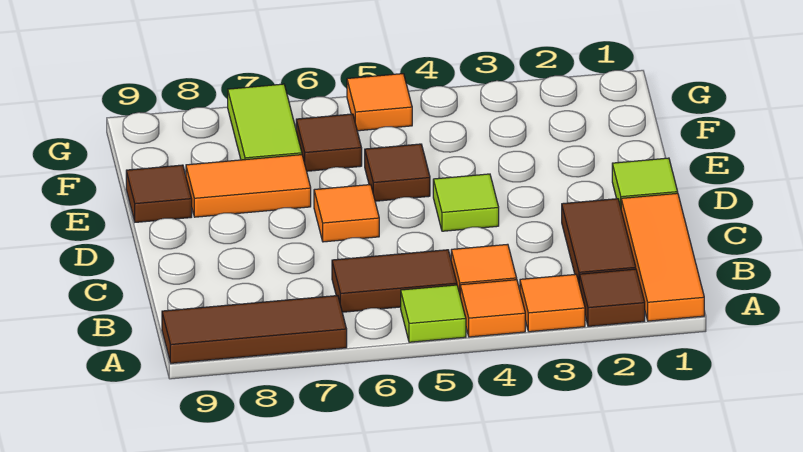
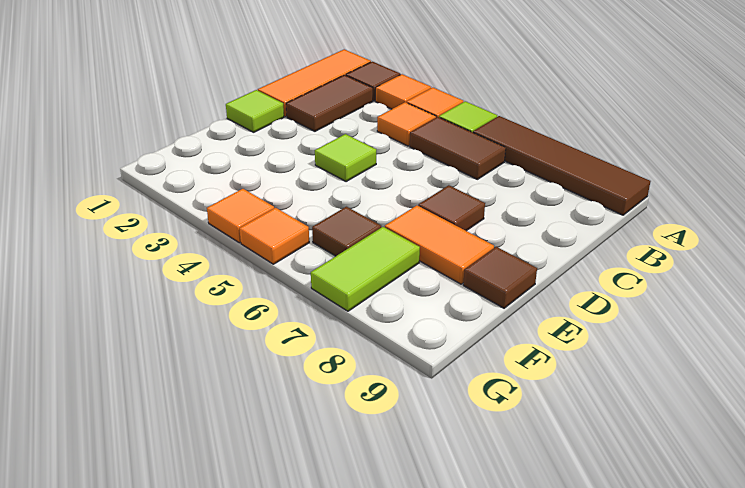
brown 1x3 tile [162,296,347,363] -> brown 1x4 tile [473,116,651,215]
orange 1x1 tile [314,185,379,242] -> orange 1x1 tile moved to [207,189,274,243]
brown 1x1 tile [365,144,430,201] -> brown 1x1 tile moved to [418,185,485,231]

